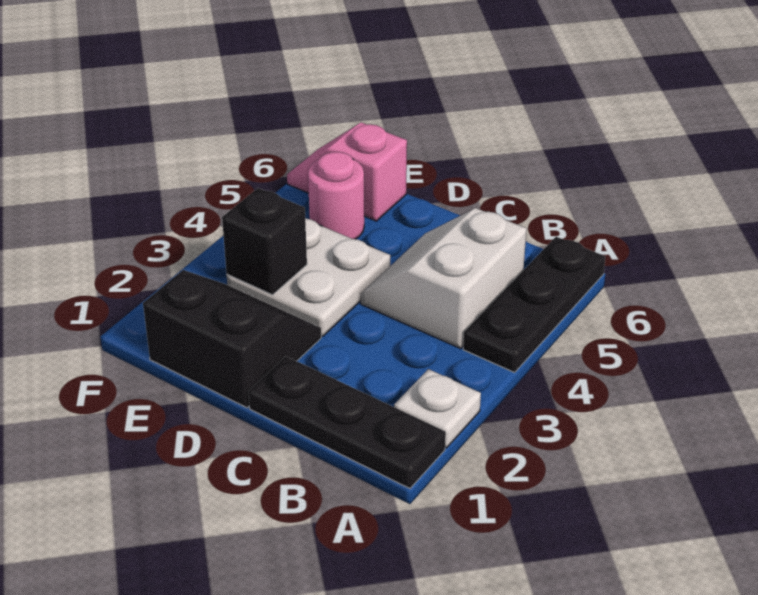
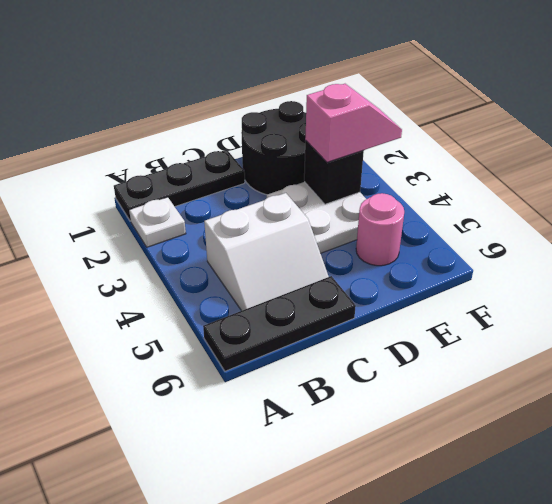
black 1x3 plate [463,237,605,372] -> black 1x3 plate turned to [203,276,356,371]
white 2x2 slope [361,208,527,349] -> white 2x2 slope turned to [204,193,329,311]
black 2x2 slope [143,270,321,408] -> black 2x2 round brick [241,101,306,195]
pink 1x2 slope [287,122,407,221] -> pink 1x2 slope moved to [305,84,402,162]

